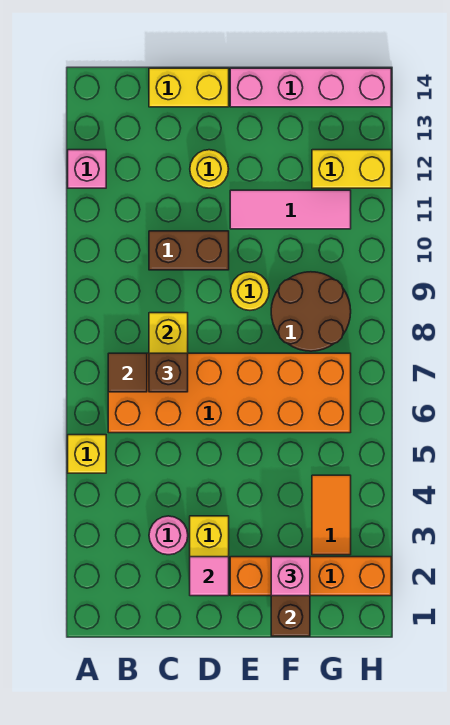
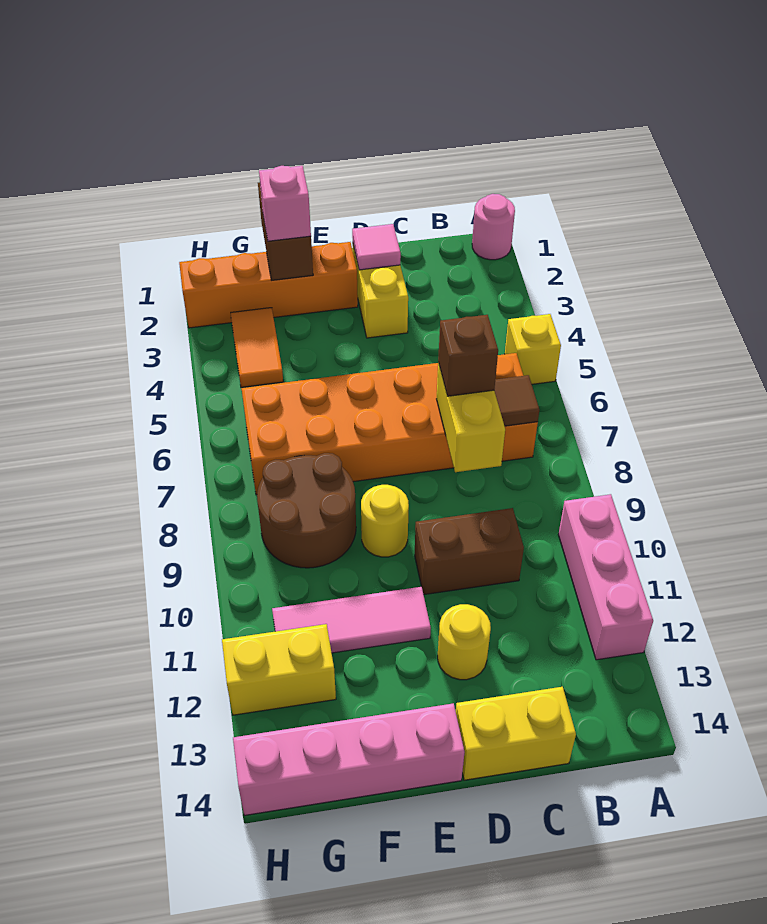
pink 1x1 brick [68,150,106,188] -> pink 1x3 brick [558,494,653,660]
pink 1x1 round brick [149,516,188,555] -> pink 1x1 round brick moved to [472,194,515,260]

